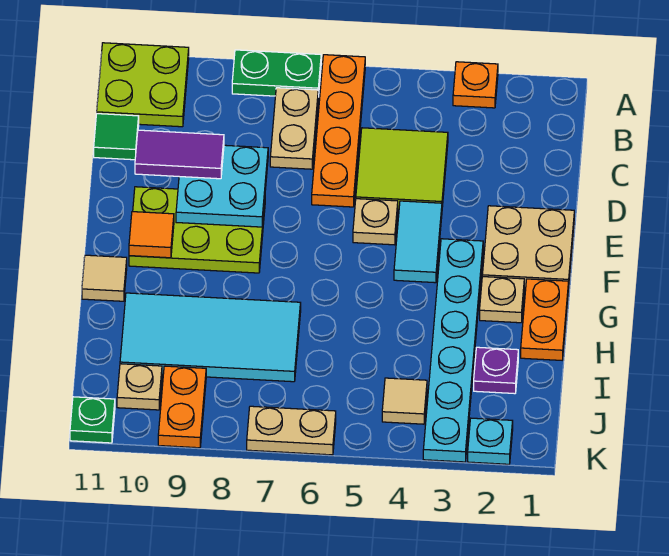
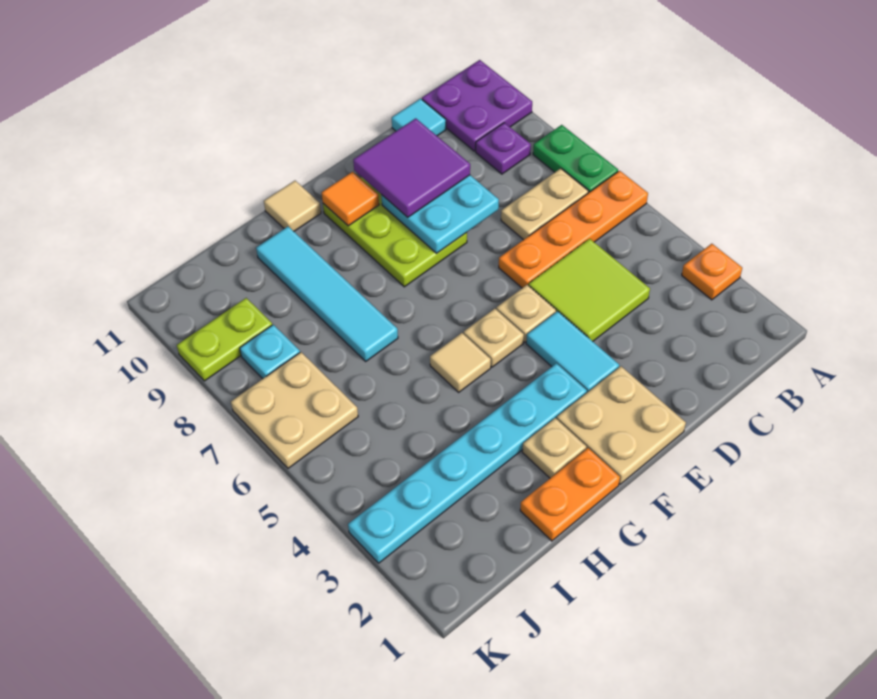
lime 2x2 plate [97,43,189,127] -> purple 2x2 plate [422,60,532,151]
green 1x1 tile [94,114,139,160] -> cyan 1x1 tile [392,99,446,136]
purple 1x2 tile [135,130,224,179] -> purple 2x2 tile [353,118,470,217]
cyan 1x2 tile [394,201,442,283] -> cyan 1x2 tile turned to [526,311,619,392]
cyan 2x4 tile [120,293,301,382] -> cyan 1x4 tile [256,227,398,361]
purple 1x1 plate [474,347,518,394] -> purple 1x1 plate moved to [476,123,531,174]
tan 1x1 tile [382,378,427,424] -> tan 1x1 tile moved to [430,333,491,392]
orange 1x2 plate [158,366,206,448] -> lime 1x2 plate [177,298,272,381]
tan 1x1 plate [117,364,162,410] -> tan 1x1 plate moved to [464,309,524,367]
cyan 1x1 plate [468,418,513,464] -> cyan 1x1 plate moved to [240,325,300,379]
tan 1x2 plate [247,406,336,455] -> tan 2x2 plate [231,352,358,468]
green 1x1 plate [70,397,115,443] -> none

